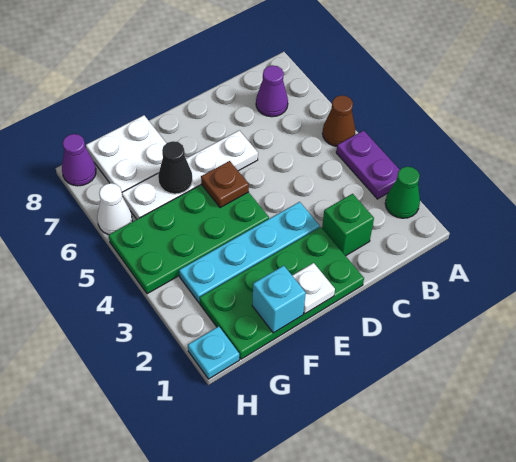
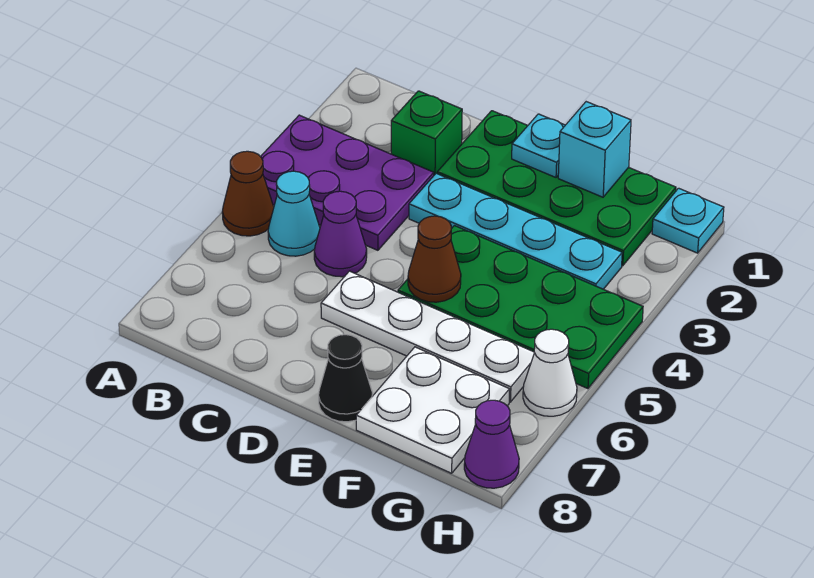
green 1x1 cone [385,167,420,218] -> none
purple 1x2 plate [336,131,400,199] -> purple 2x3 plate [261,115,434,250]
none -> cyan 1x1 cone [268,171,320,256]
purple 1x1 cone [256,65,288,117] -> purple 1x1 cone moved to [314,191,367,277]
white 1x1 plate [292,263,335,314] -> cyan 1x1 plate [512,114,565,177]
brown 1x1 plate [201,161,249,208] -> brown 1x1 cone [408,216,461,302]
black 1x1 cone [158,141,193,194] -> black 1x1 cone moved to [319,335,373,422]

